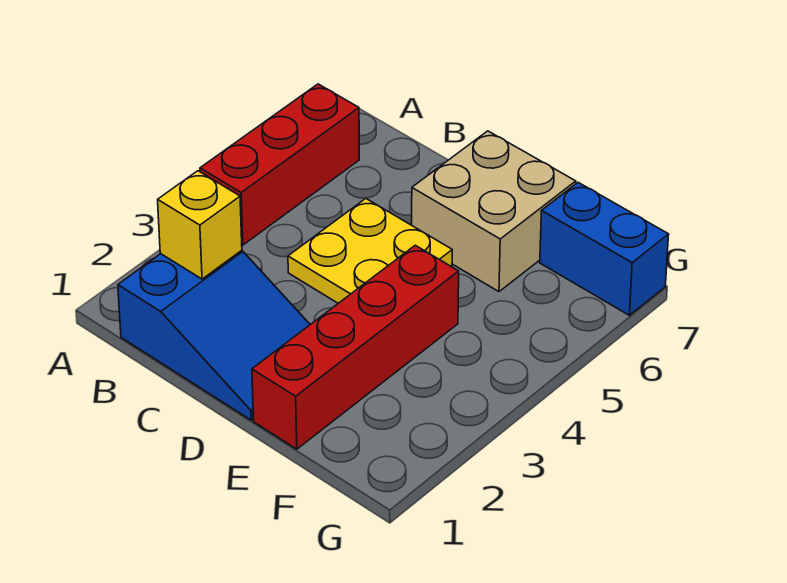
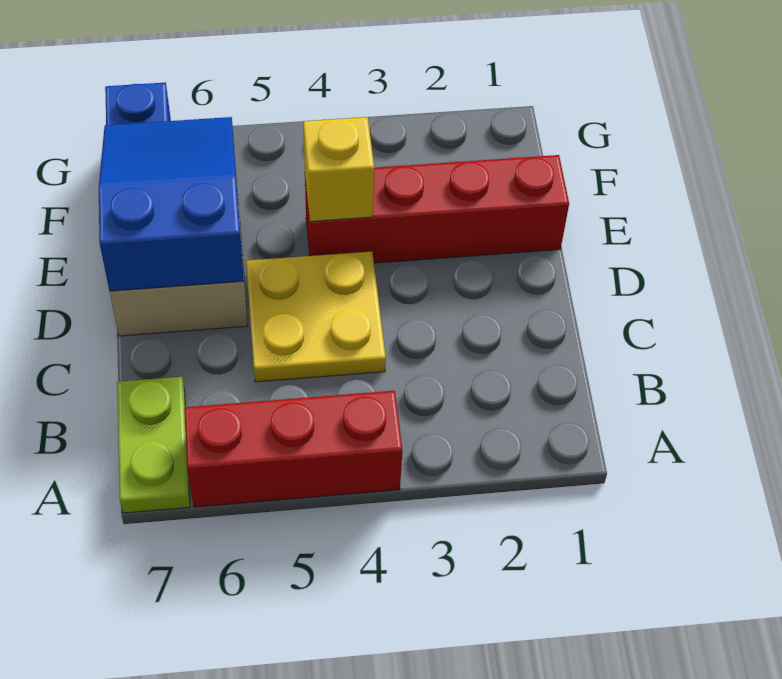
none -> lime 1x2 plate [117,377,190,513]
blue 2x3 slope [118,250,310,420] -> blue 2x3 slope moved to [99,117,244,291]
yellow 1x1 brick [158,171,242,279] -> yellow 1x1 brick moved to [303,117,374,222]

